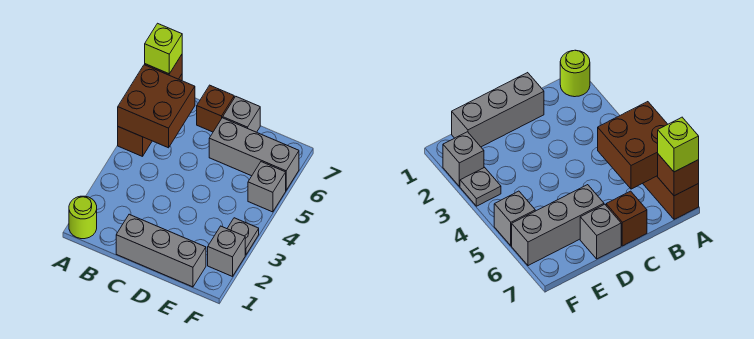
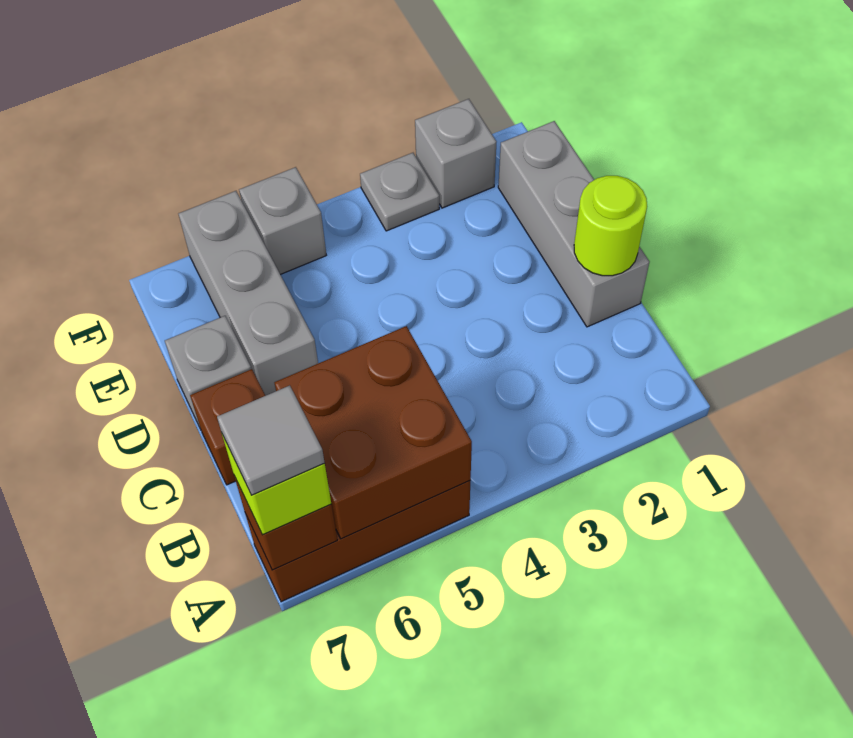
lime 1x1 round brick [69,196,97,239] -> lime 1x1 round brick moved to [574,176,647,276]
none -> grey 1x1 tile [217,385,325,495]

